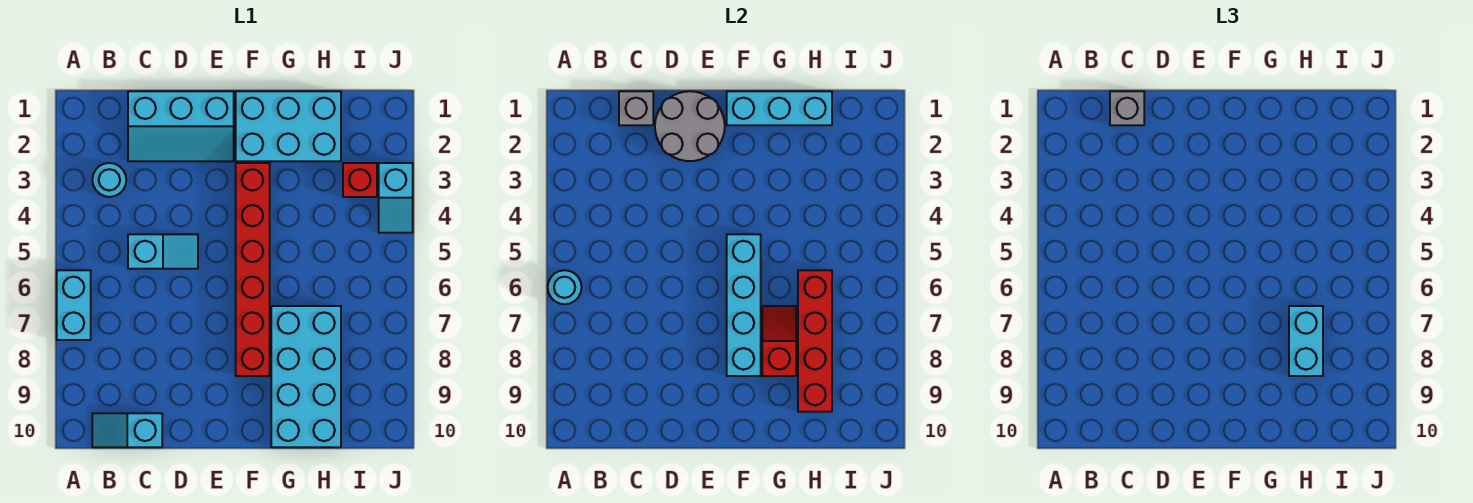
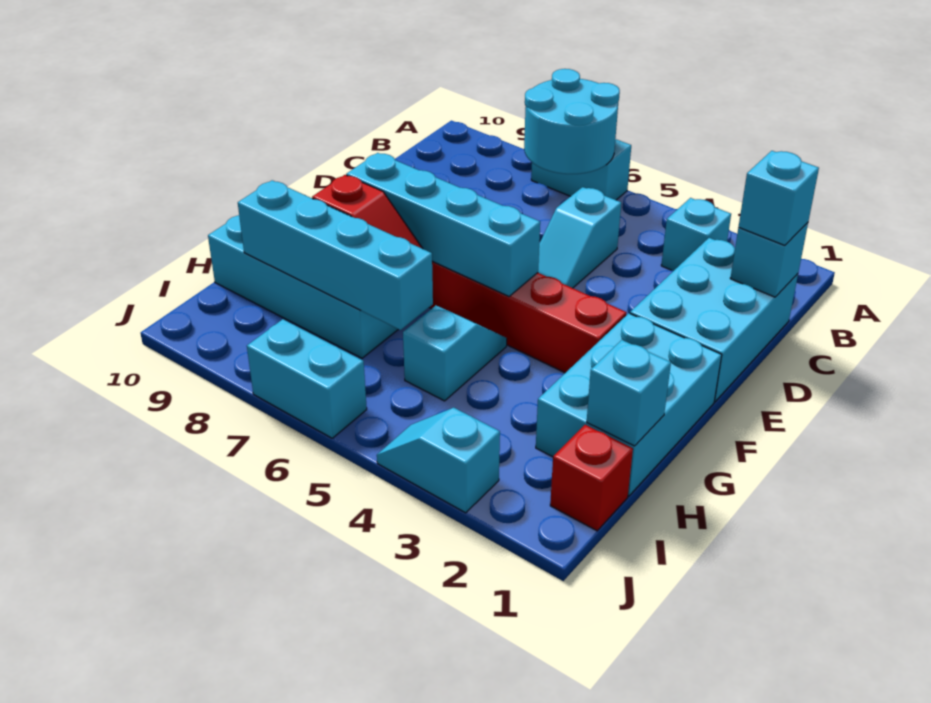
cyan 1x1 round brick [548,270,582,304] -> cyan 2x2 round brick [524,69,620,174]
cyan 1x1 round brick [92,163,126,197] -> cyan 1x1 brick [661,198,731,271]
cyan 1x2 slope [92,413,162,447] -> cyan 1x2 slope moved to [403,305,507,401]
cyan 2x3 slope [128,91,234,161] -> cyan 2x3 brick [630,238,798,402]
grey 1x1 brick [619,91,653,125] -> cyan 1x1 brick [730,223,808,297]
grey 1x1 brick [1110,91,1144,125] -> cyan 1x1 brick [739,151,819,245]
grey 2x2 round brick [655,91,725,161] -> none
cyan 1x3 brick [727,91,832,125] -> cyan 1x1 brick [587,340,671,446]
red 1x4 brick [798,270,832,412] -> cyan 1x4 brick [238,180,433,330]
cyan 1x2 brick [1289,306,1323,376] -> cyan 1x2 brick moved to [247,319,367,438]
red 1x1 brick [343,163,377,197] -> red 1x1 brick moved to [550,425,633,531]

